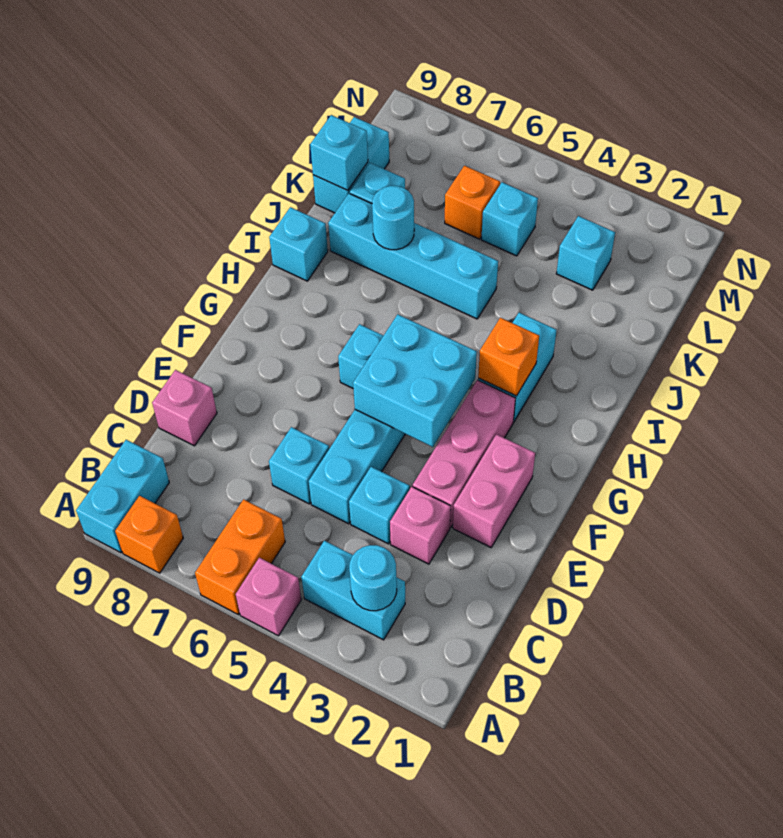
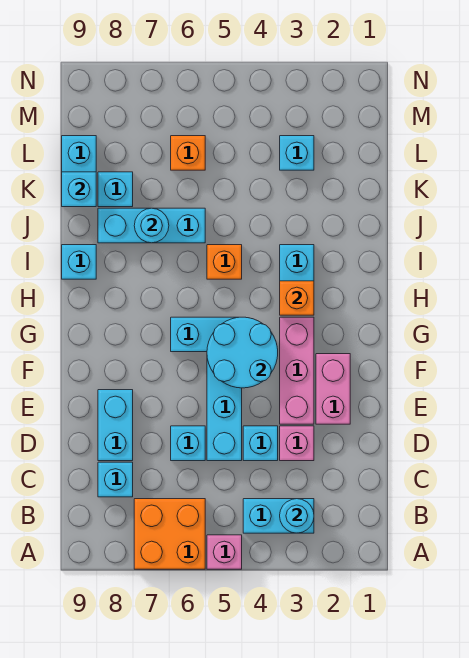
orange 1x2 brick [195,499,285,615] -> orange 2x2 brick [134,499,205,569]
orange 1x1 brick [115,496,183,573] -> orange 1x1 brick moved to [207,245,242,279]
cyan 1x2 brick [76,440,169,553] -> cyan 1x2 brick moved to [98,390,133,461]
pink 1x1 brick [152,370,217,446] -> none
cyan 2x2 brick [353,314,477,447] -> cyan 2x2 round brick [207,317,278,388]
cyan 1x4 brick [328,193,498,319] -> cyan 1x3 brick [98,208,205,243]
cyan 1x1 brick [481,182,538,256] -> cyan 1x1 brick moved to [98,462,133,497]

